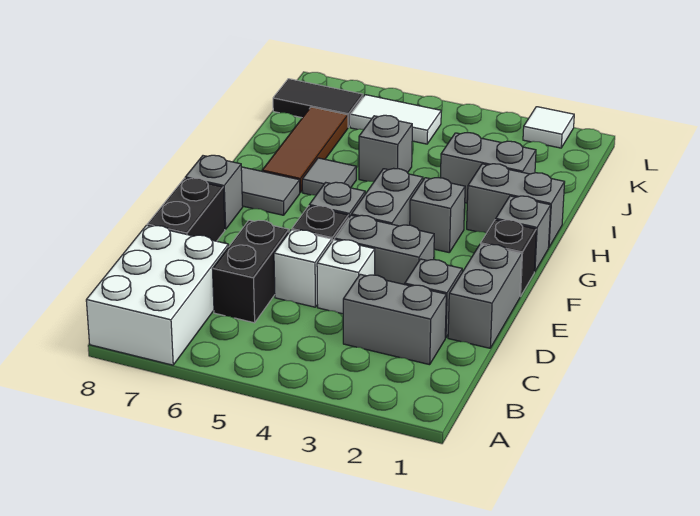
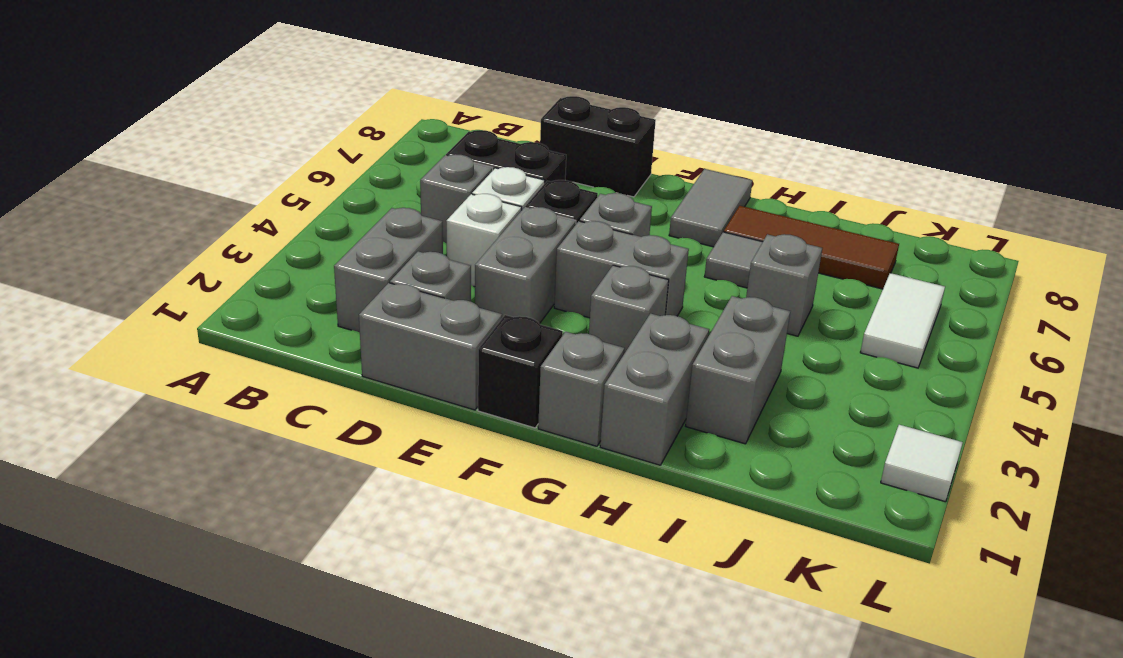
white 2x3 brick [86,225,228,365] -> none
grey 1x1 brick [185,155,243,229] -> grey 1x1 brick moved to [420,154,493,243]
black 1x2 tile [273,79,363,127] -> none

